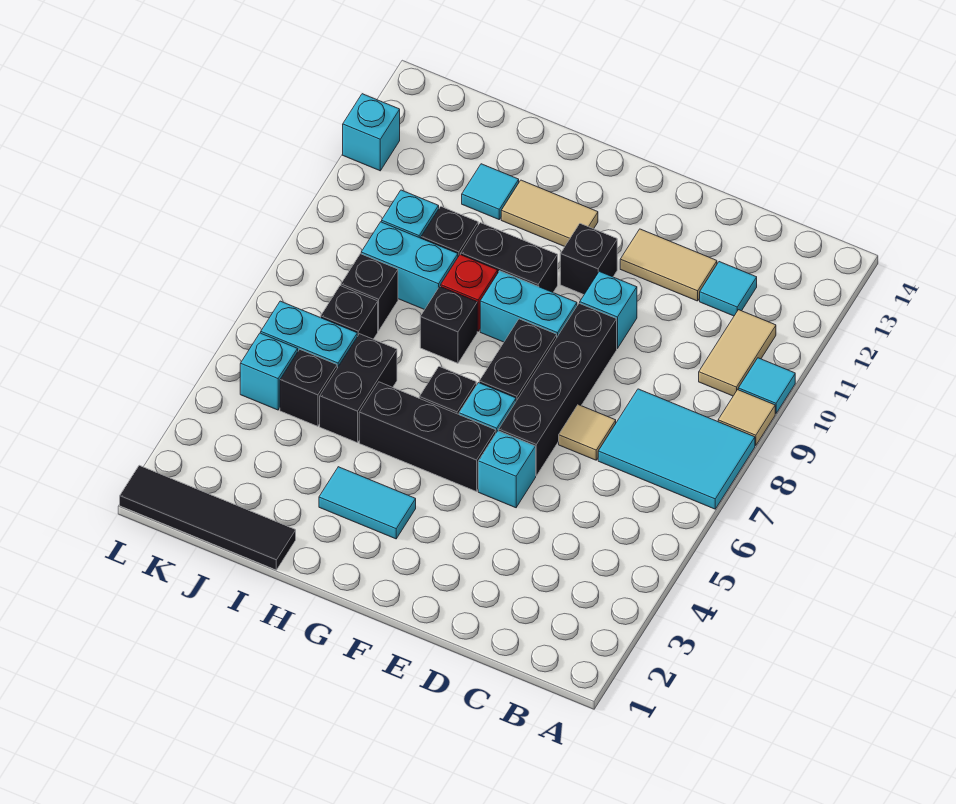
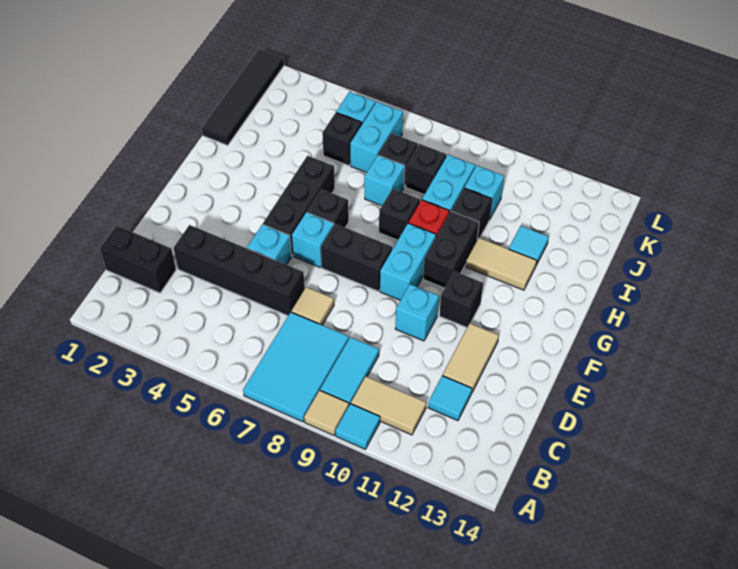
black 1x4 brick [499,303,617,476] -> black 1x4 brick moved to [174,225,305,316]
cyan 1x2 tile [319,467,416,539] -> cyan 1x2 tile moved to [320,337,379,405]
tan 1x2 tile [501,180,598,247] -> tan 1x2 tile turned to [466,238,537,290]
black 1x2 brick [320,334,397,443] -> black 1x2 brick moved to [100,226,176,293]
cyan 1x1 brick [343,94,400,171] -> cyan 1x1 brick moved to [364,155,405,206]

